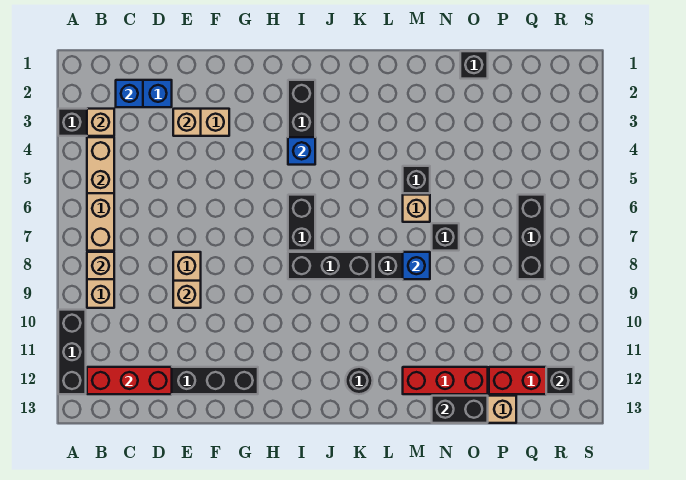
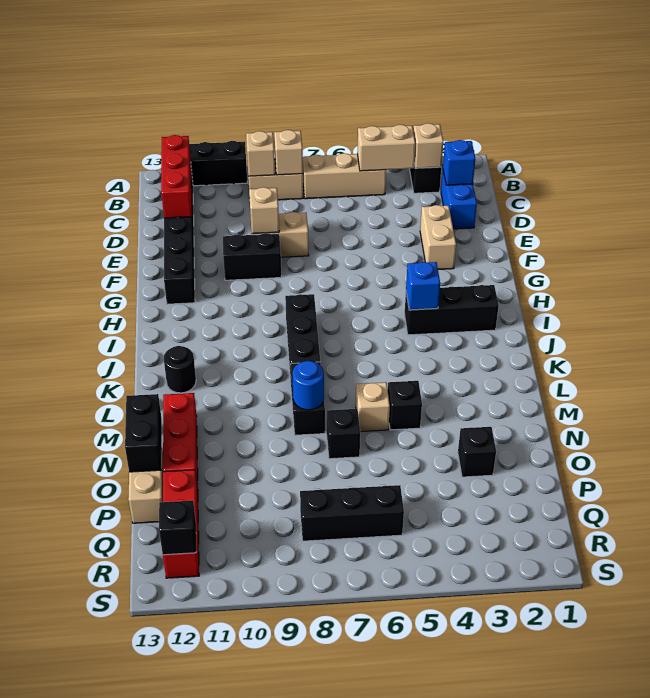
tan 1x1 brick [173,109,201,136] -> tan 1x1 brick moved to [246,131,275,176]
black 1x2 brick [288,195,315,251] -> black 1x2 brick moved to [223,233,281,280]
blue 1x1 brick [403,252,430,279] -> blue 1x1 round brick [292,361,324,410]
black 1x1 brick [460,51,488,79] -> black 1x1 brick moved to [458,427,496,477]

